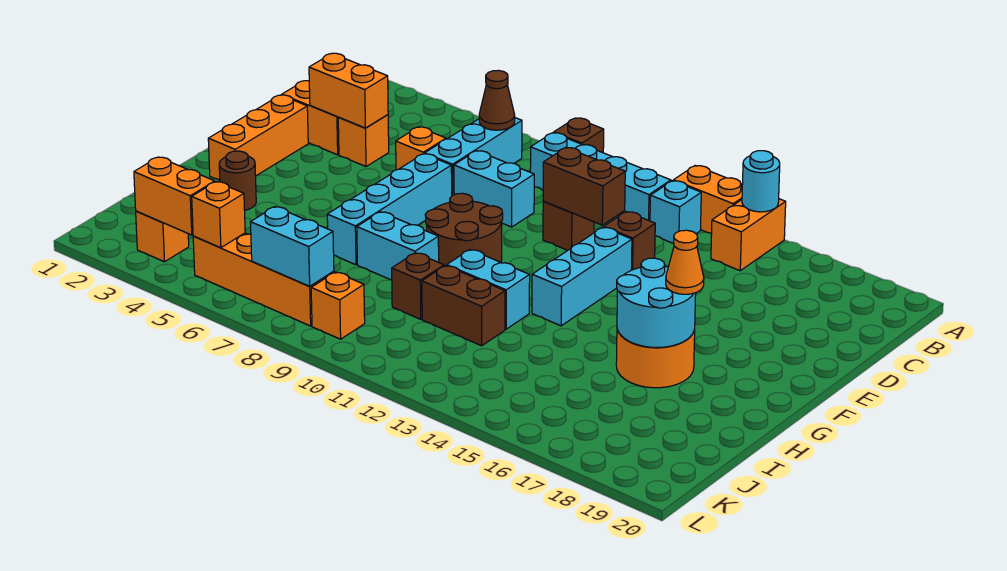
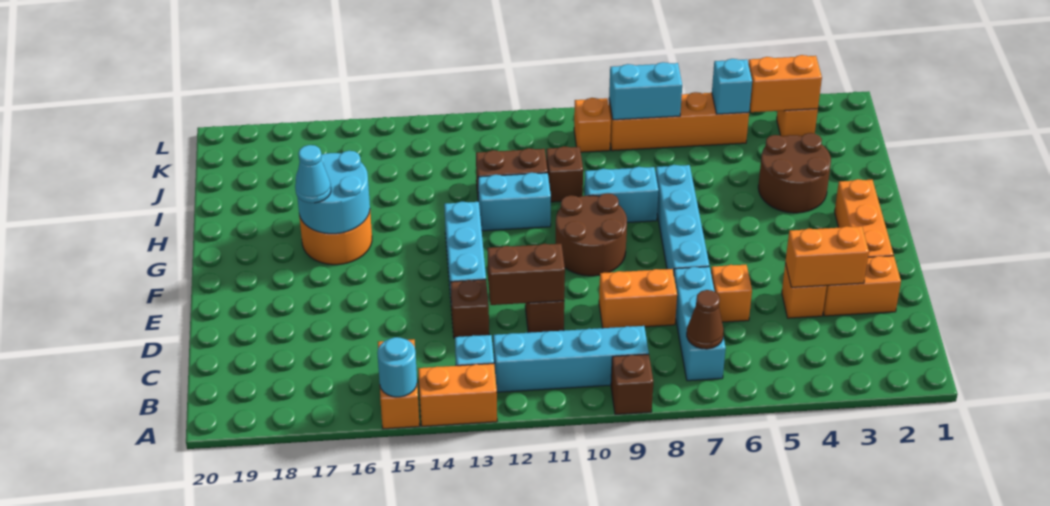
cyan 1x2 brick [454,151,534,227] -> orange 1x2 brick [599,269,677,328]
orange 1x1 cone [666,230,704,294] -> cyan 1x1 cone [295,145,331,203]
brown 1x1 round brick [219,151,256,210] -> brown 2x2 round brick [758,133,831,213]
orange 1x1 brick [192,182,245,248] -> cyan 1x1 brick [712,59,752,114]

